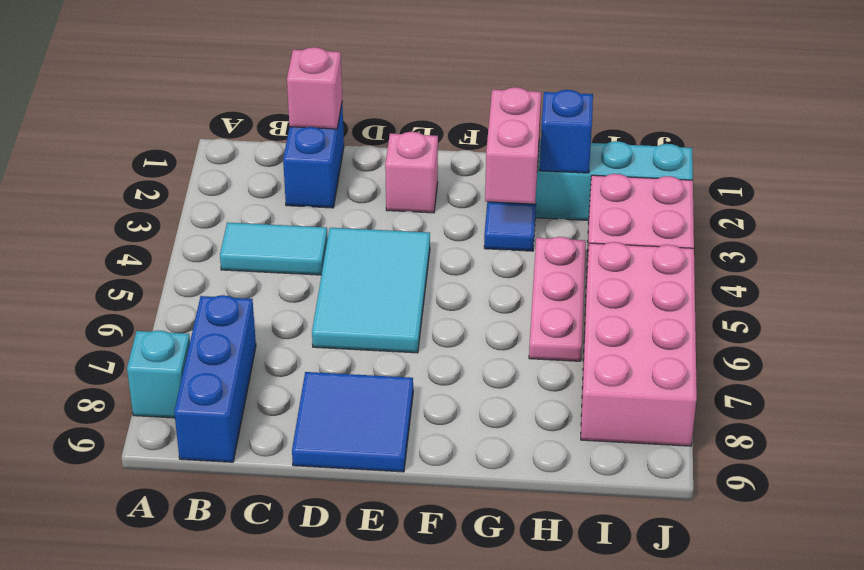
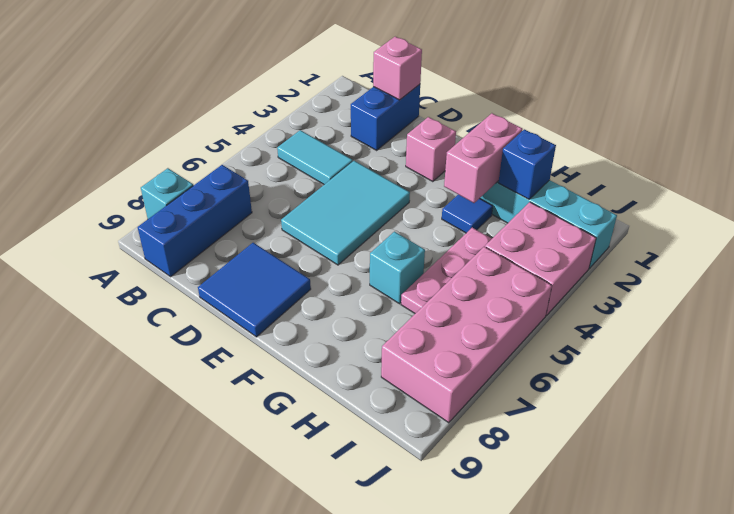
none -> cyan 1x1 brick [370,232,425,304]

